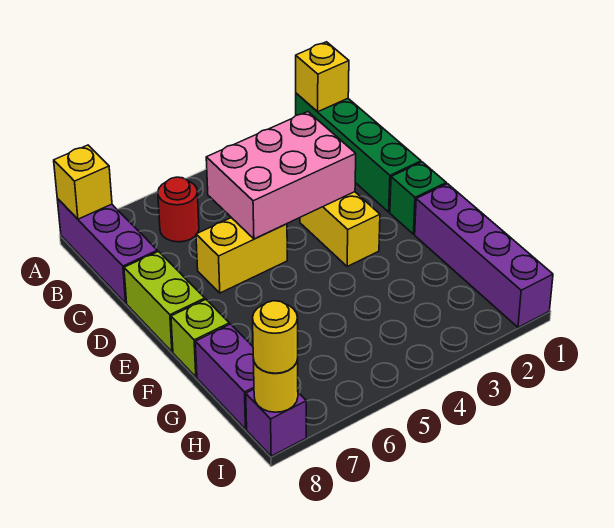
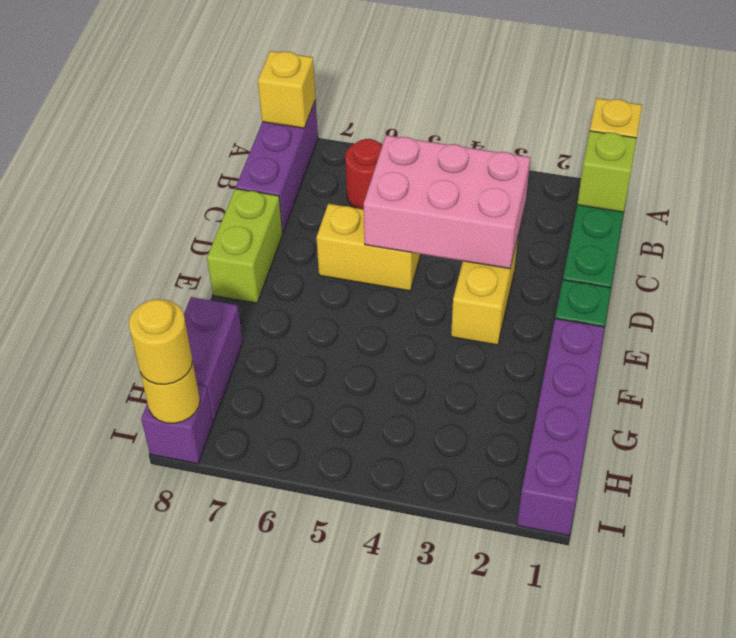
lime 1x1 brick [171,300,229,377] -> lime 1x1 brick moved to [577,131,637,212]

